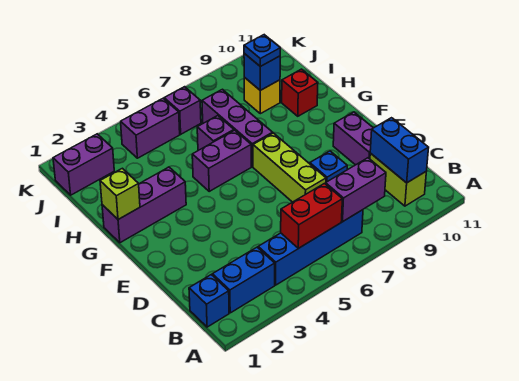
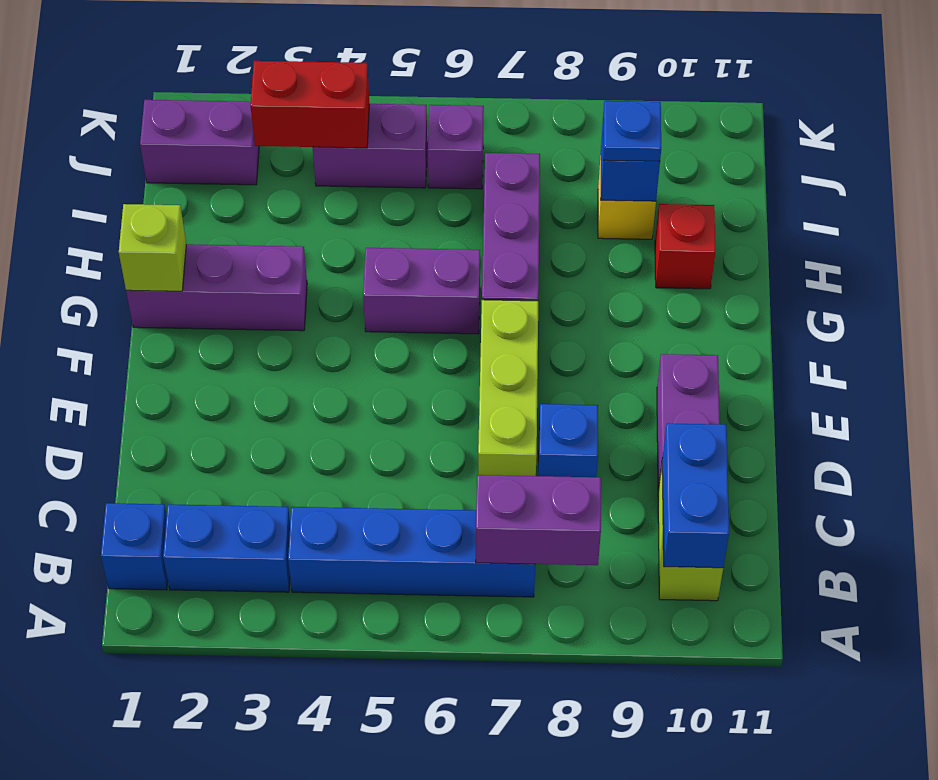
red 1x2 brick [281,184,342,248] -> red 1x2 brick moved to [251,61,369,148]
purple 1x1 brick [197,116,234,150] -> none

